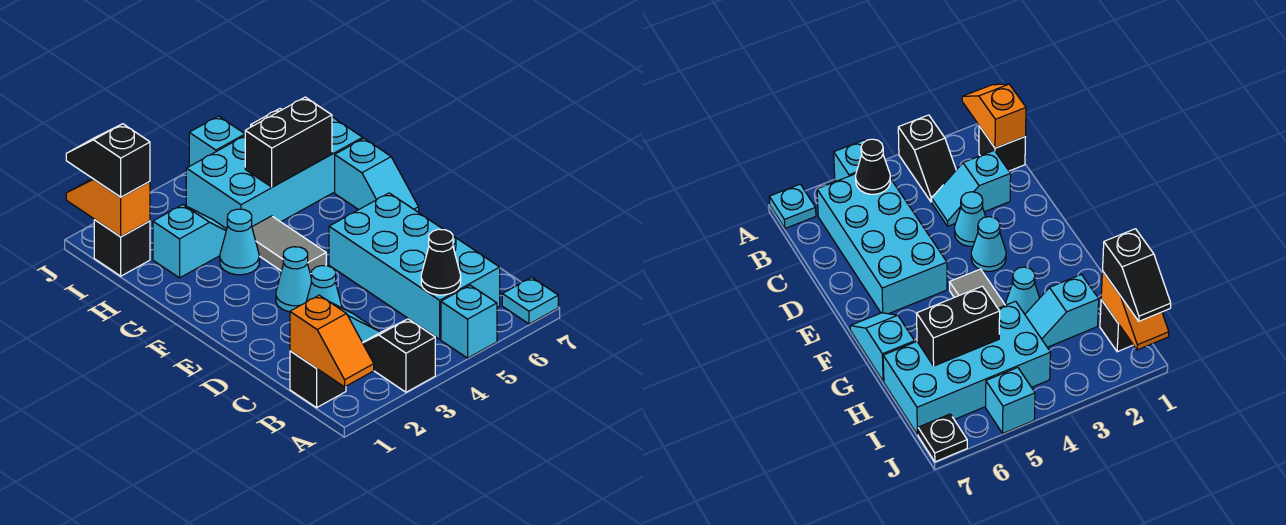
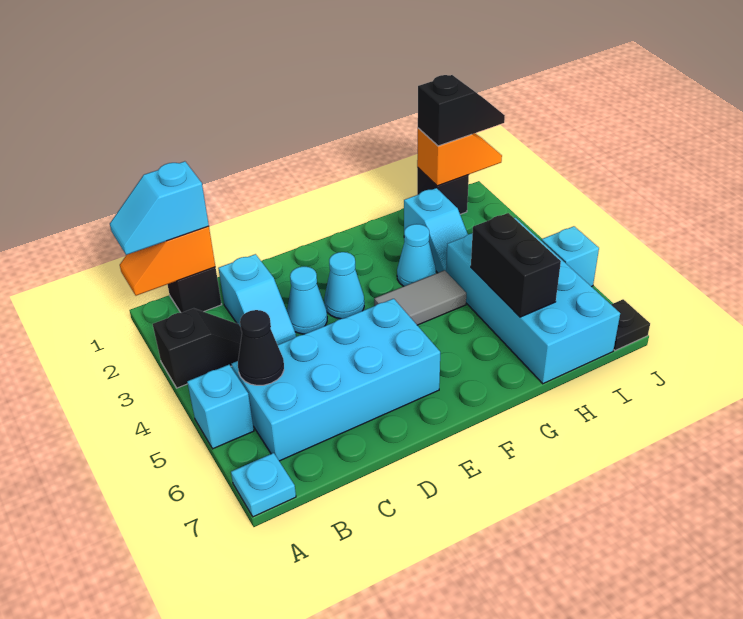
cyan 1x2 slope [335,139,419,213] -> cyan 1x2 slope moved to [110,161,209,255]

